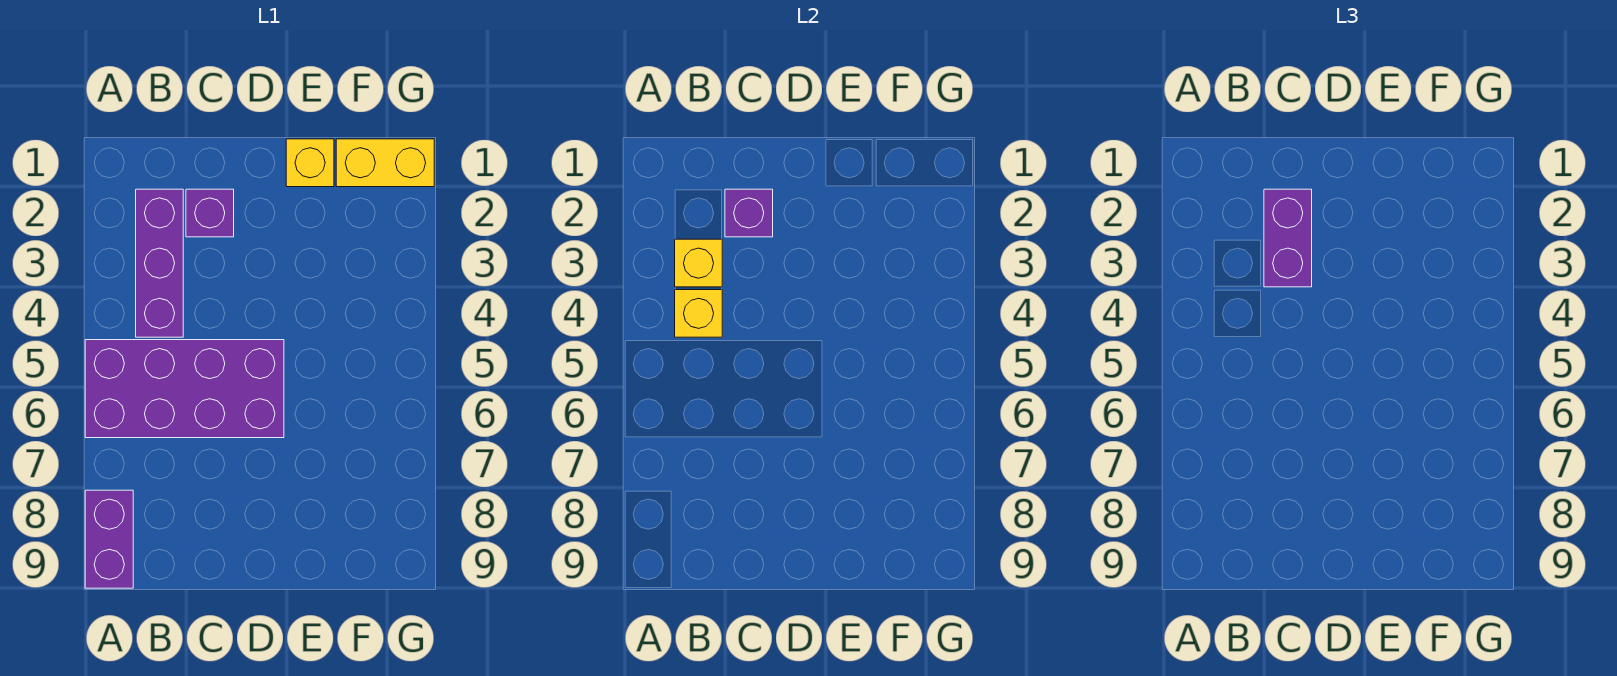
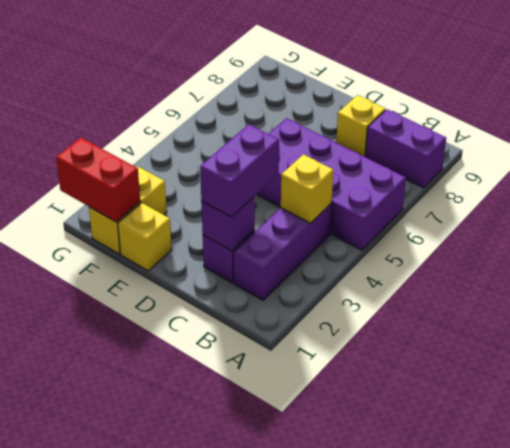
purple 1x2 brick [85,490,133,588] -> purple 1x2 brick turned to [366,109,446,188]
yellow 1x1 brick [675,239,722,287] -> yellow 1x1 brick moved to [336,95,385,157]
yellow 1x2 brick [336,139,434,187] -> yellow 1x2 brick turned to [89,166,167,254]
none -> red 1x2 brick [56,138,140,222]

